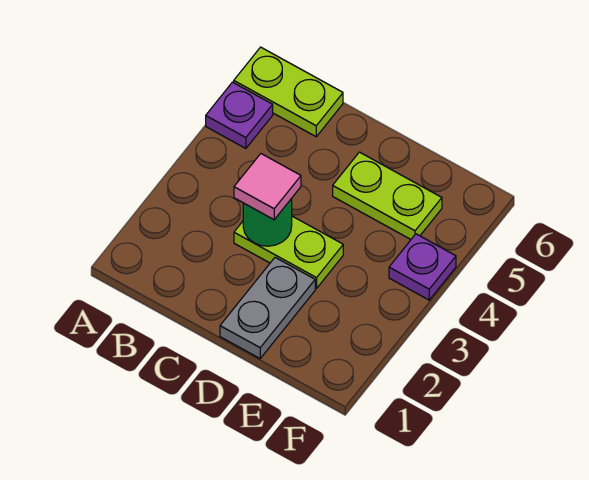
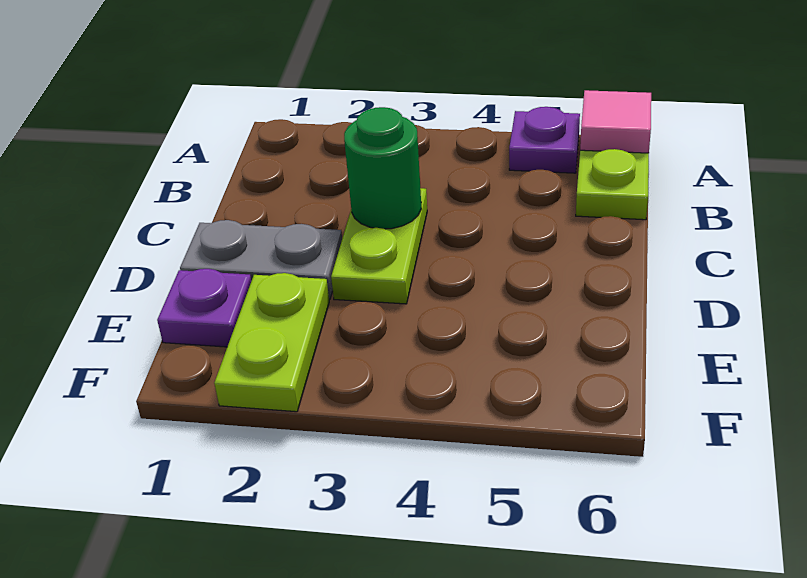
pink 1x1 tile [234,154,301,220] -> pink 1x1 tile moved to [580,90,651,153]
lime 1x2 plate [333,152,442,239] -> lime 1x2 plate moved to [214,273,329,412]
purple 1x1 plate [389,234,456,300] -> purple 1x1 plate moved to [157,269,251,347]

